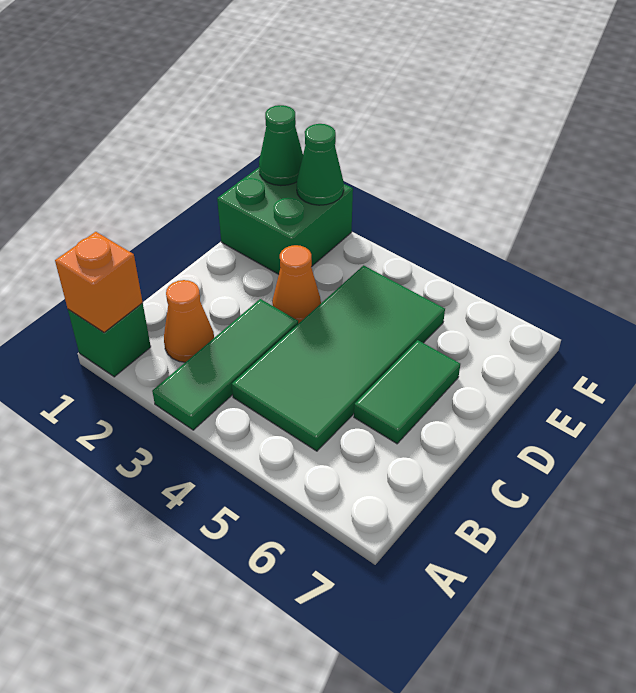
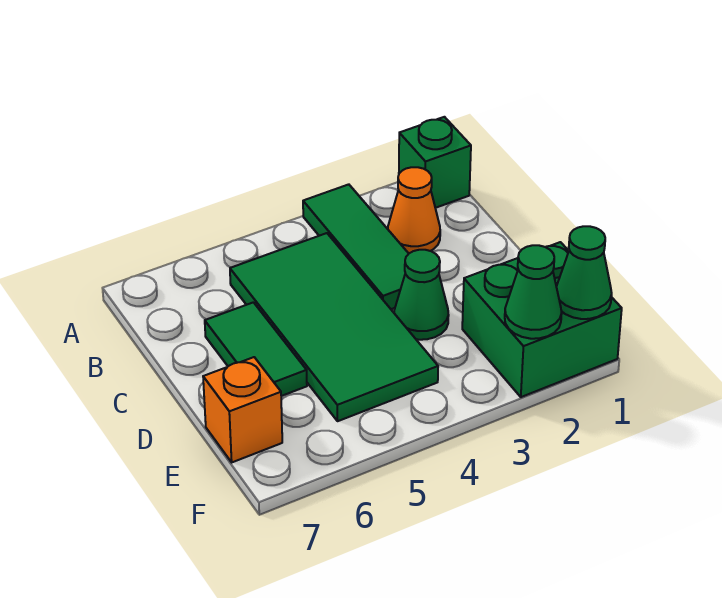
orange 1x1 brick [55,232,143,332] -> orange 1x1 brick moved to [203,357,282,462]
orange 1x1 cone [272,245,321,324] -> green 1x1 cone [394,250,449,340]

